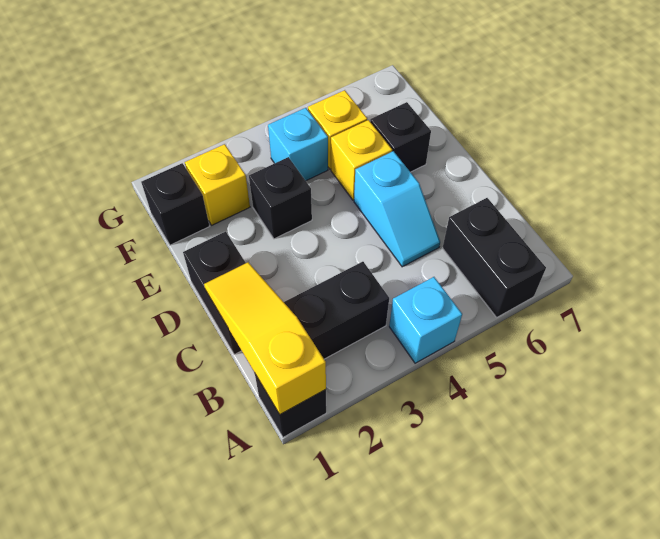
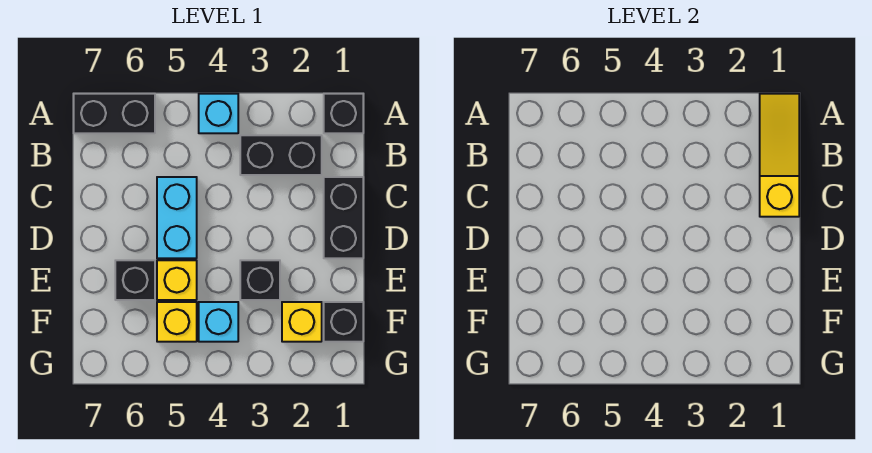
yellow 1x3 slope [204,262,326,414] -> yellow 1x3 slope turned to [760,94,799,217]
black 1x2 brick [443,198,546,318] -> black 1x2 brick turned to [74,94,155,133]
cyan 1x2 slope [354,151,440,267] -> cyan 1x2 brick [157,177,197,258]

